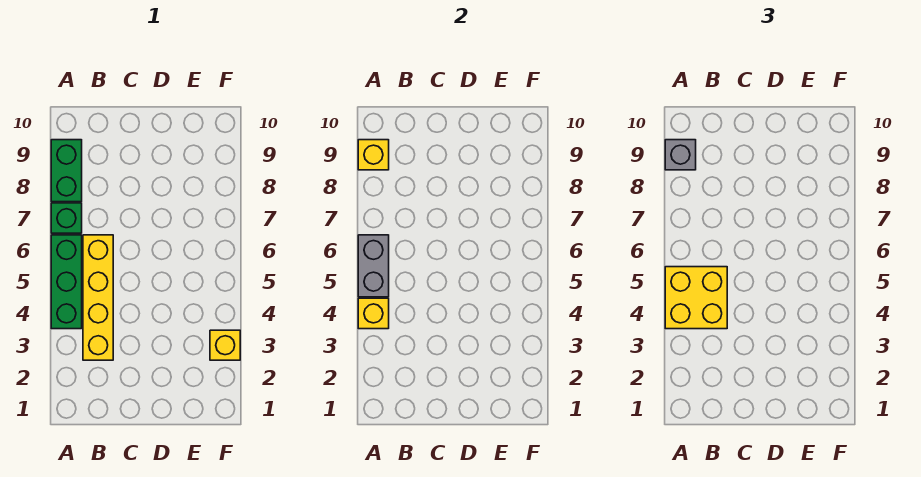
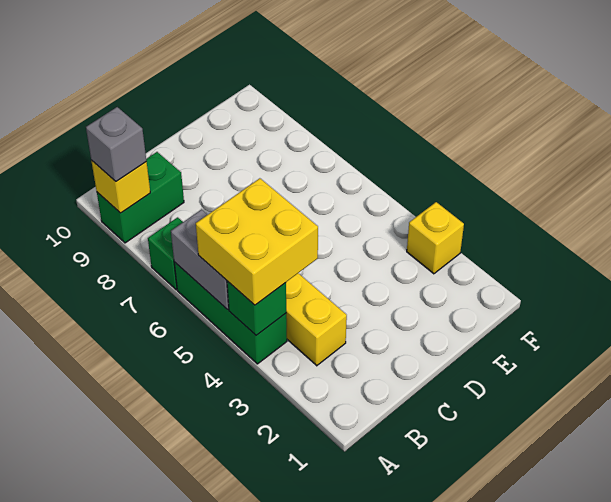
yellow 1x1 brick [358,298,389,329] -> green 1x1 brick [227,281,286,335]
green 1x2 brick [51,140,82,202] -> green 1x2 brick turned to [97,152,184,243]

